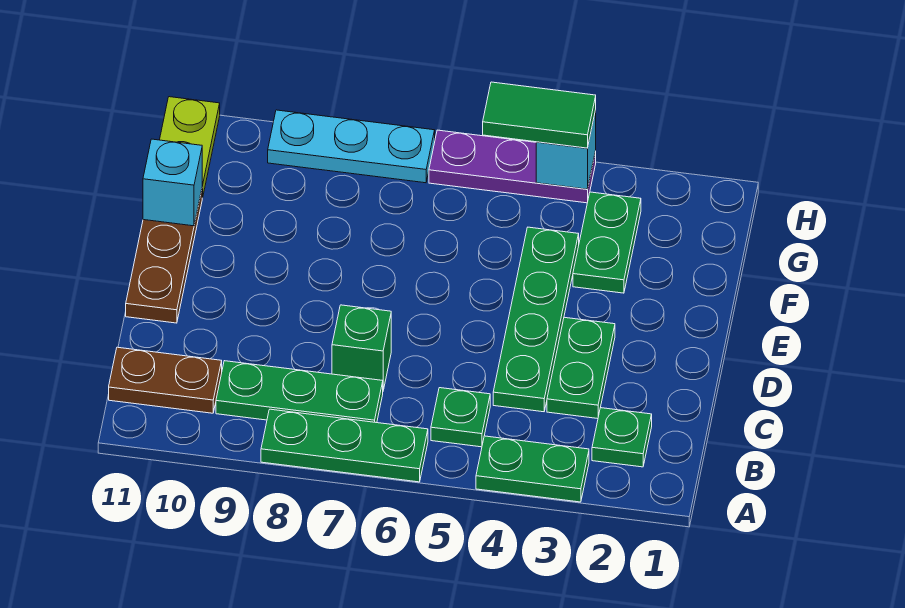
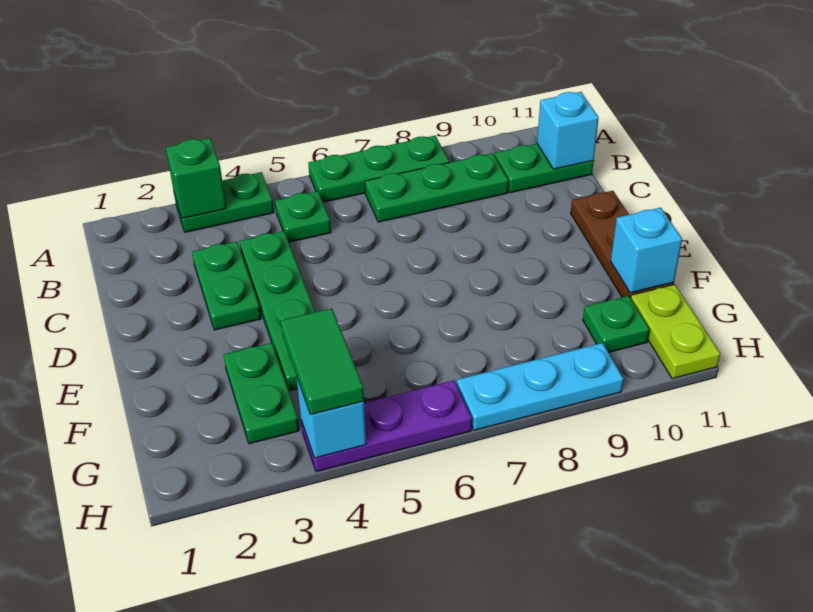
green 1x1 plate [592,408,652,467] -> green 1x1 plate moved to [583,296,650,352]
brown 1x2 plate [109,347,222,413] -> green 1x2 plate [495,144,594,193]
none -> cyan 1x1 brick [537,92,599,169]
green 1x1 brick [332,305,391,390] -> green 1x1 brick moved to [166,138,226,218]
green 1x2 tile [483,82,596,148] -> green 1x2 tile turned to [281,308,364,415]

